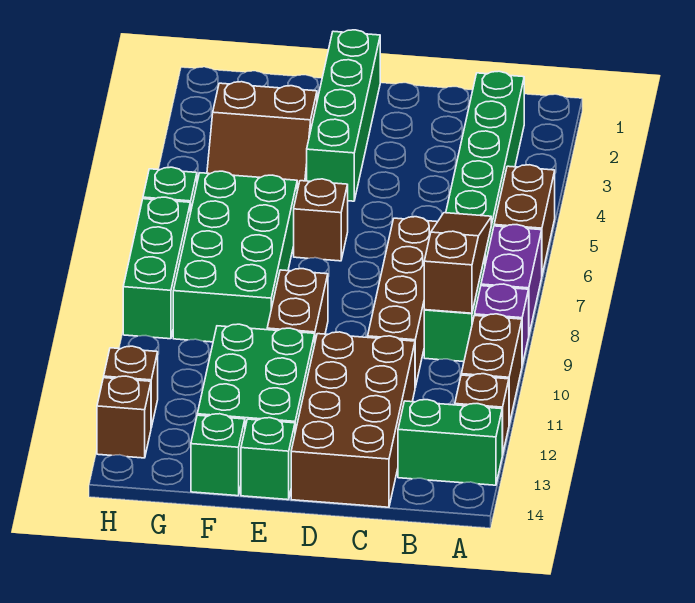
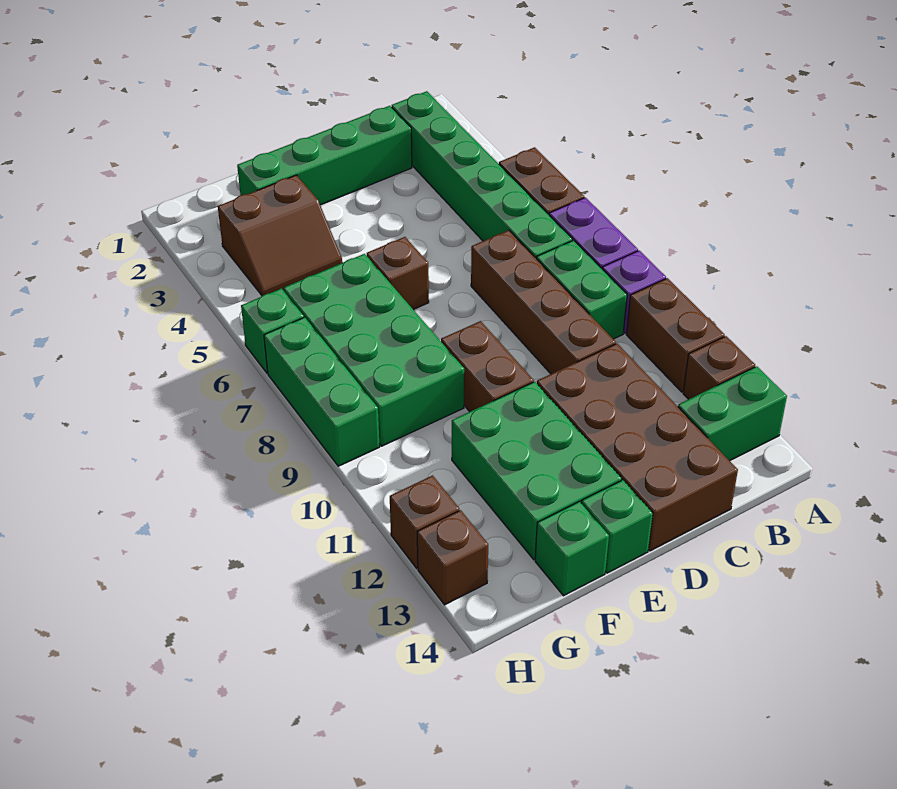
brown 1x3 slope [424,213,491,313] -> none
green 1x4 brick [307,30,380,201] -> green 1x4 brick turned to [237,106,412,205]

